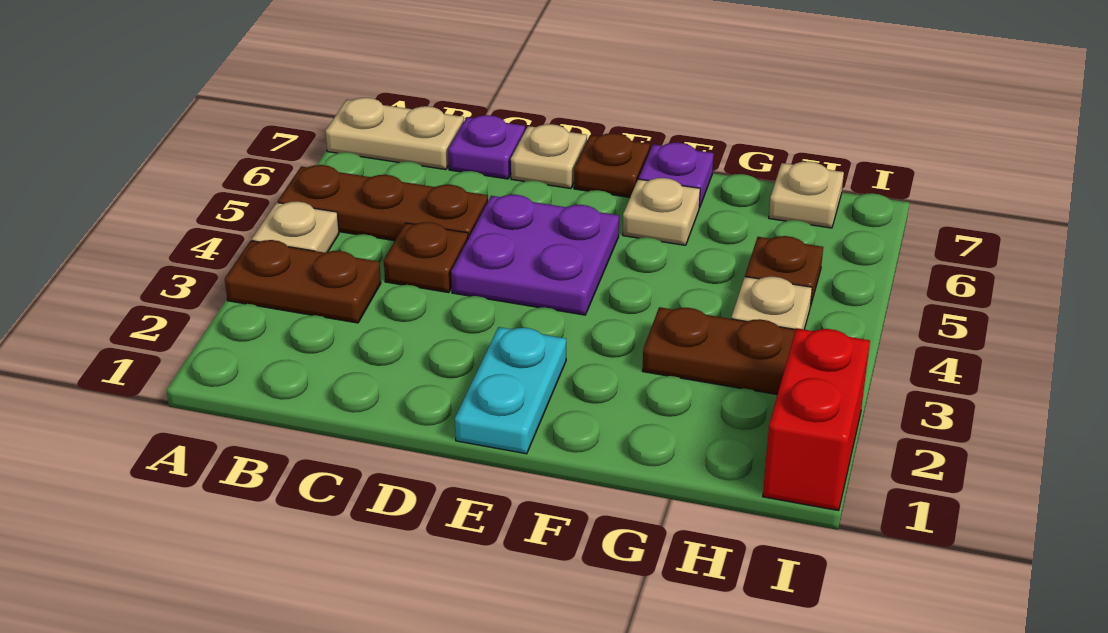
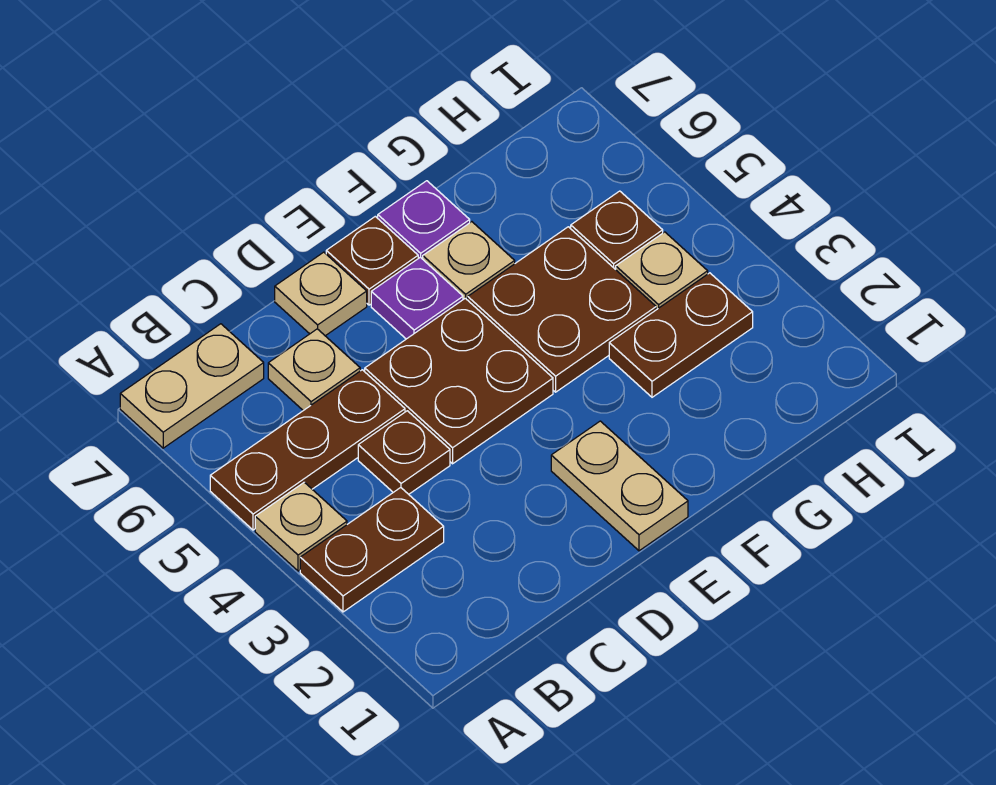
purple 1x1 plate [448,115,525,179] -> purple 1x1 plate moved to [371,257,463,339]
purple 2x2 plate [451,195,619,315] -> brown 2x2 plate [365,298,553,464]
cyan 1x2 plate [455,327,566,454] -> tan 1x2 plate [551,421,688,551]
none -> brown 2x2 plate [468,227,656,392]
tan 1x1 plate [769,162,844,228] -> tan 1x1 plate moved to [268,329,360,411]
red 1x2 brick [763,328,870,511] -> none

